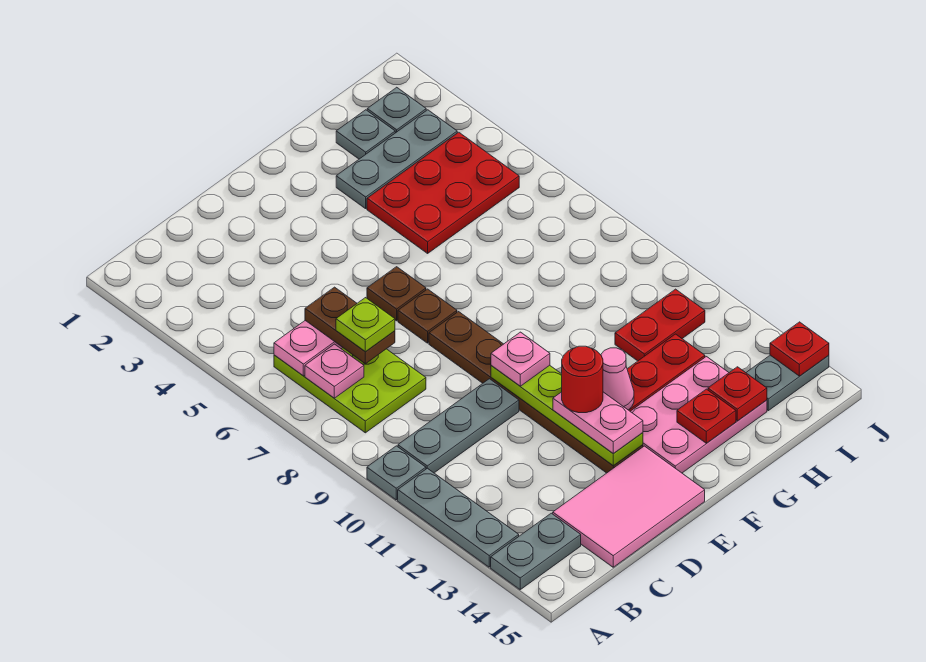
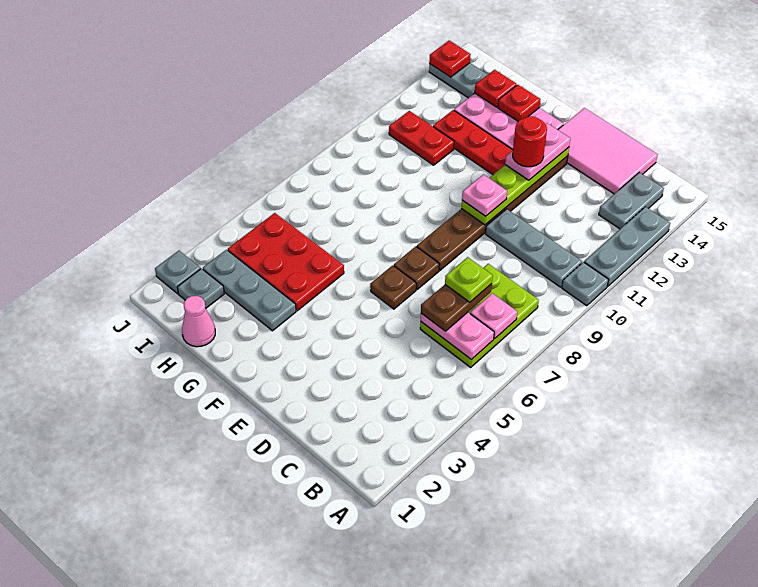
grey 1x2 plate [491,513,581,590] -> grey 1x2 plate turned to [599,172,664,229]
pink 1x1 cone [601,348,634,410] -> pink 1x1 cone moved to [182,296,215,347]
grey 1x1 plate [336,110,395,159] -> grey 1x1 plate moved to [155,251,201,294]

